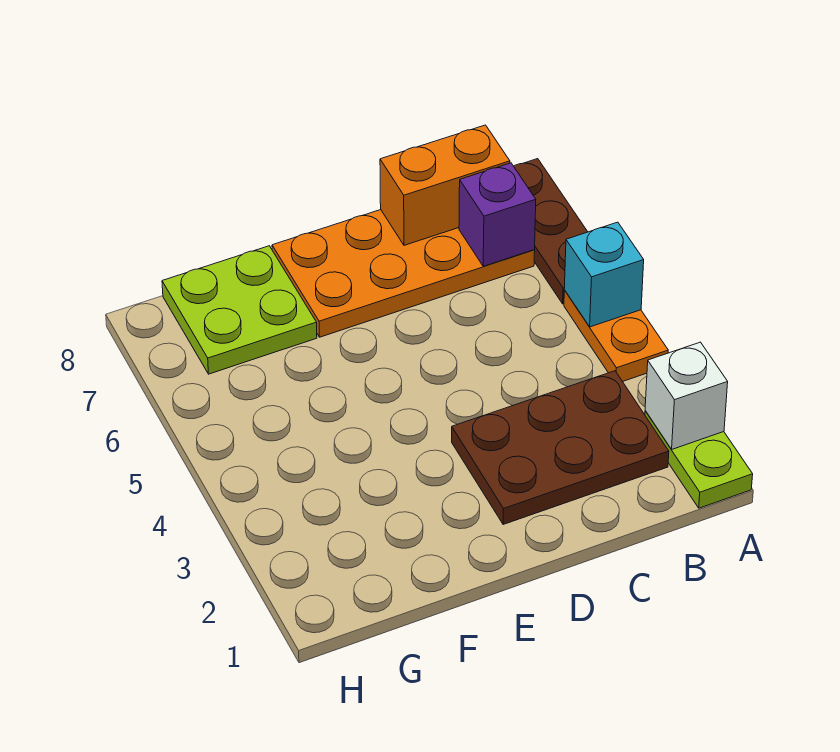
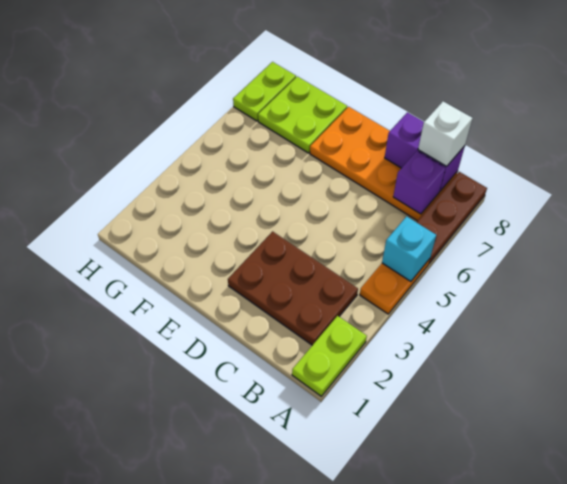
white 1x1 brick [645,342,728,449] -> white 1x1 brick moved to [418,101,472,166]
orange 1x2 brick [380,125,510,245] -> purple 1x2 brick [385,112,465,191]
none -> lime 1x2 plate [233,62,296,121]

